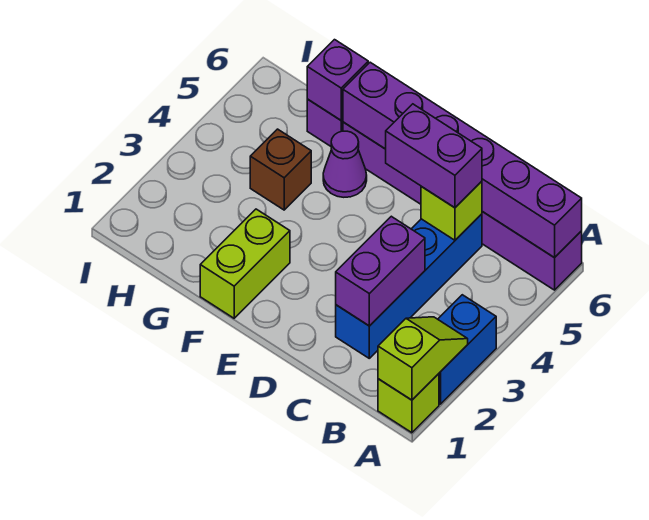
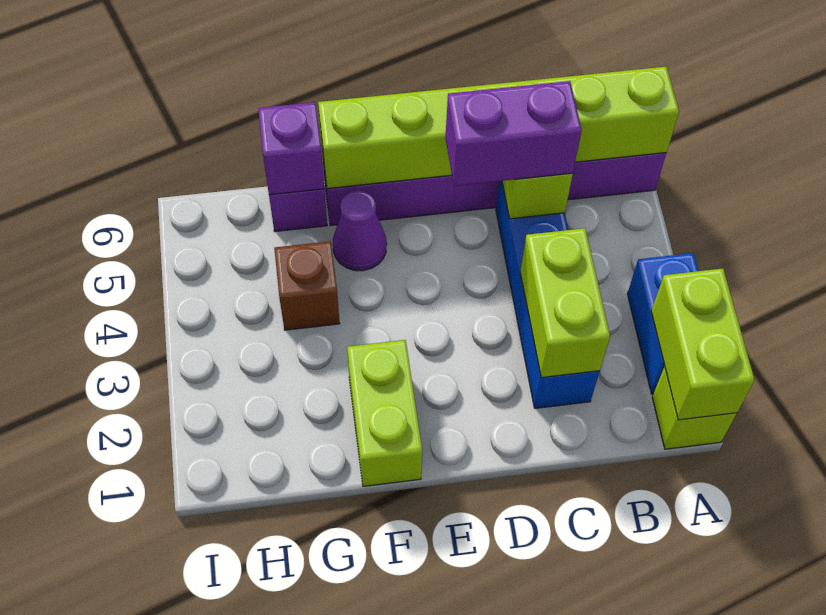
lime 1x2 slope [378,317,468,400] -> lime 1x2 brick [651,268,755,420]
purple 1x6 brick [343,62,582,258] -> lime 1x6 brick [318,67,679,189]
purple 1x2 brick [336,216,425,326] -> lime 1x2 brick [520,228,610,378]

